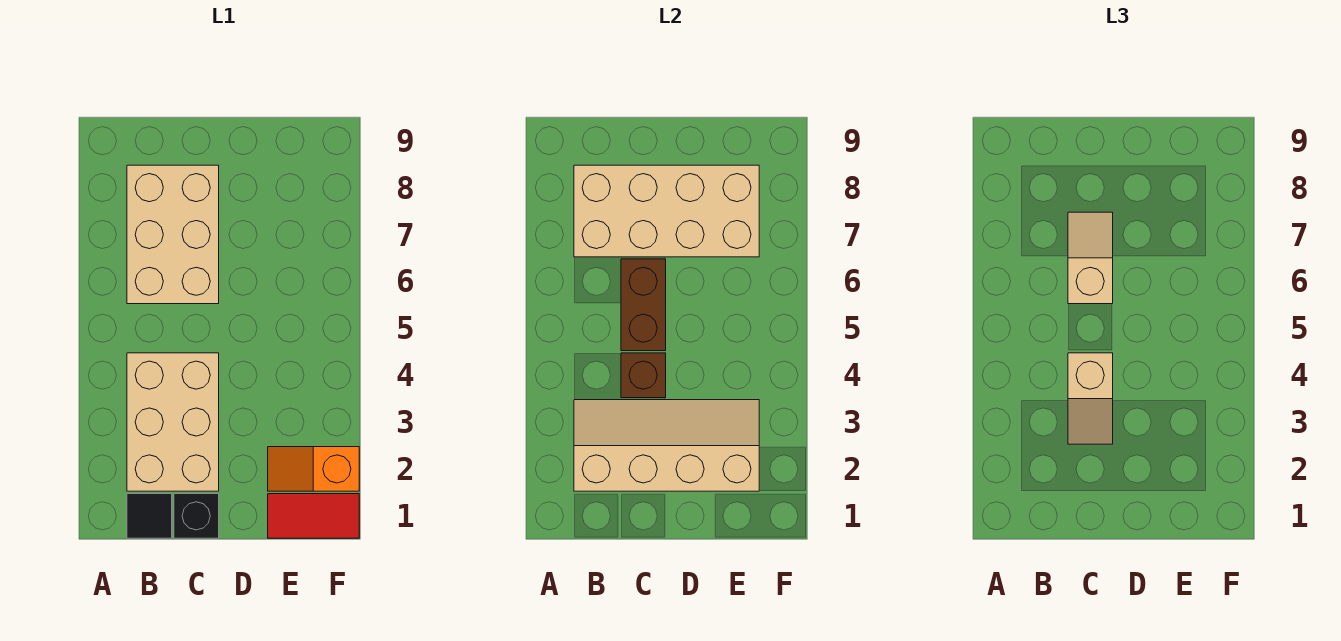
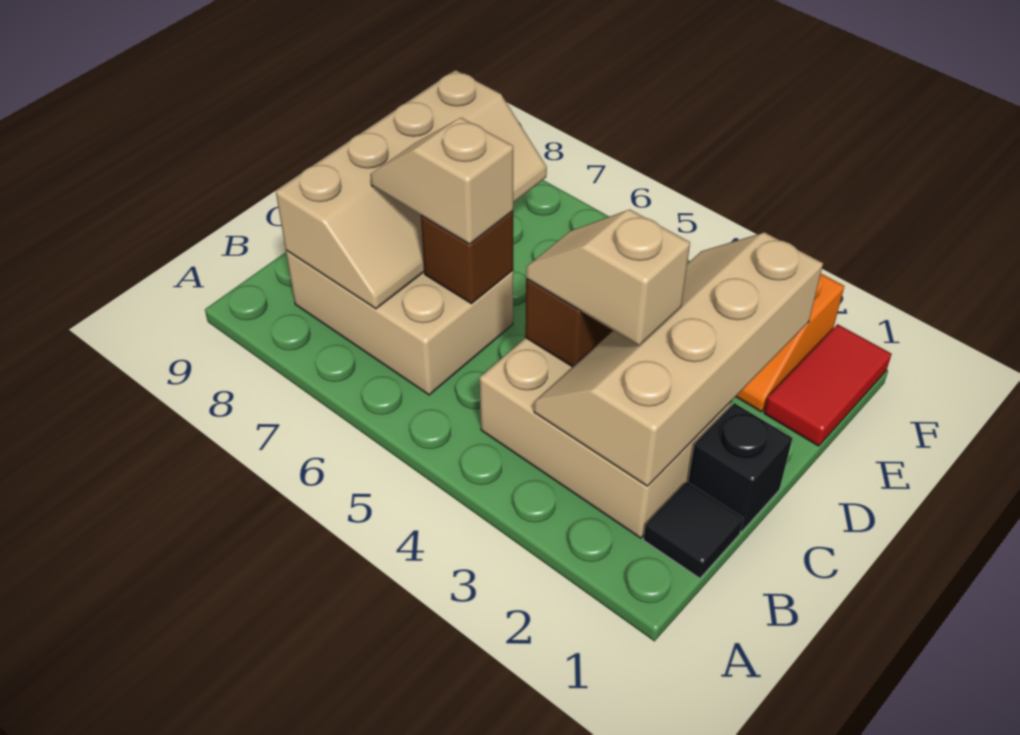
tan 2x4 brick [574,165,759,257] -> tan 2x4 slope [276,70,547,309]
tan 1x2 slope [1068,353,1113,444] -> tan 1x2 slope turned to [526,210,690,346]
brown 1x2 brick [621,259,666,351] -> brown 1x1 brick [421,211,513,304]

